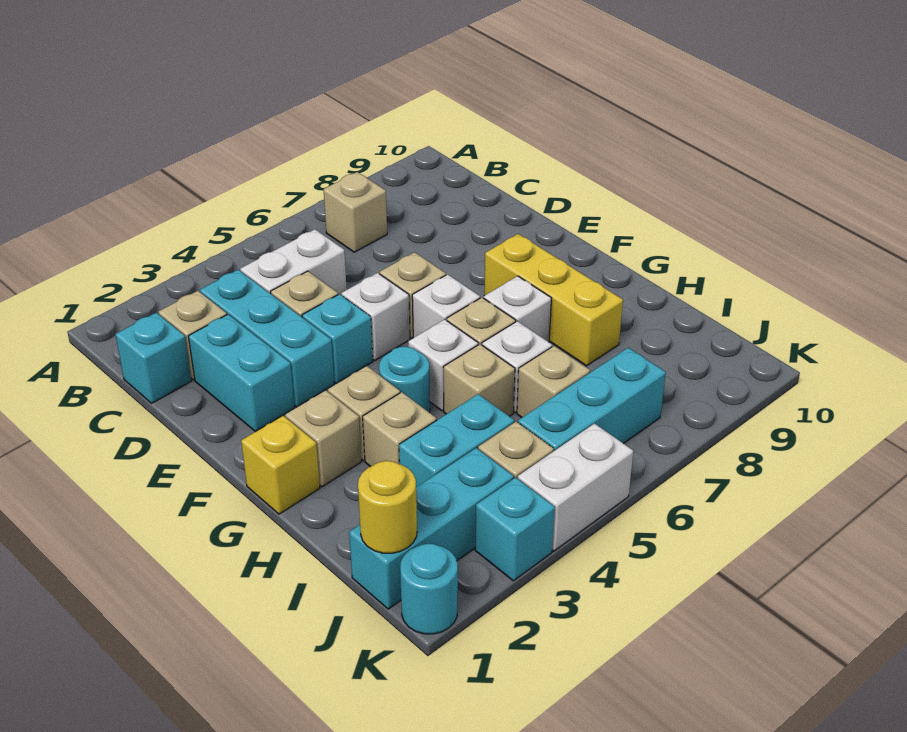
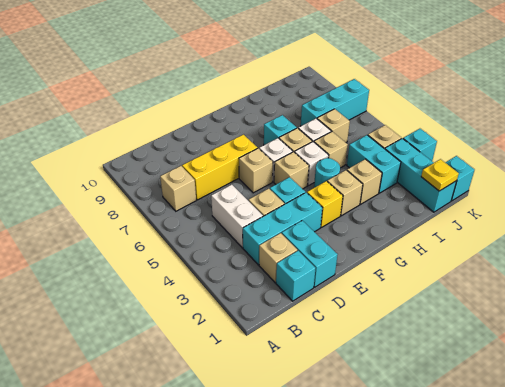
cyan 1x2 brick [188,314,294,432] -> cyan 1x2 brick turned to [282,221,337,287]
white 1x1 brick [341,273,410,361] -> none
yellow 1x3 brick [484,234,623,366] -> yellow 1x3 brick moved to [182,135,257,200]
yellow 1x1 brick [241,416,320,514] -> yellow 1x1 brick moved to [307,181,343,227]
tan 1x1 brick [285,390,361,487] -> tan 1x1 brick moved to [274,152,309,189]
white 1x1 brick [484,276,551,342] -> cyan 1x1 brick [264,115,297,145]
yellow 1x1 round brick [358,461,417,553] -> yellow 1x1 plate [421,159,459,191]
cyan 1x3 brick [518,348,666,451] -> cyan 1x3 brick turned to [301,79,369,126]
cyan 1x1 round brick [400,544,458,634] -> cyan 1x1 brick [445,156,475,201]
white 1x2 brick [518,423,633,551] -> none

